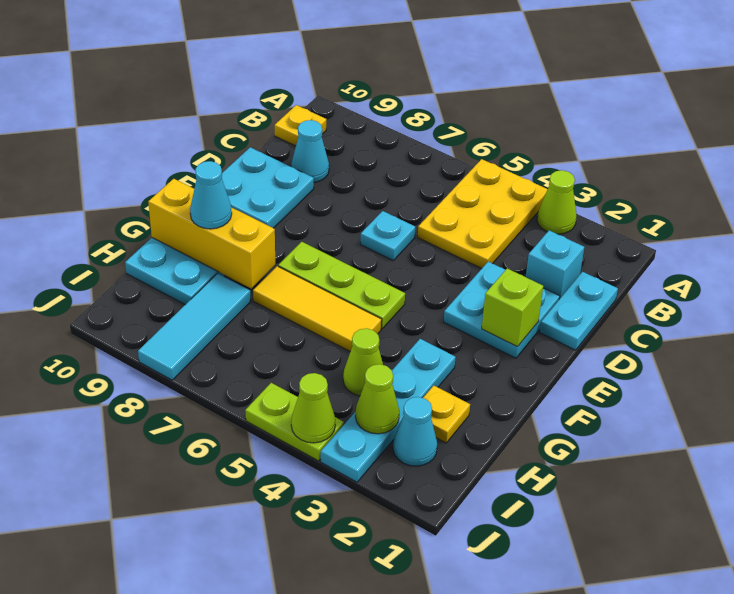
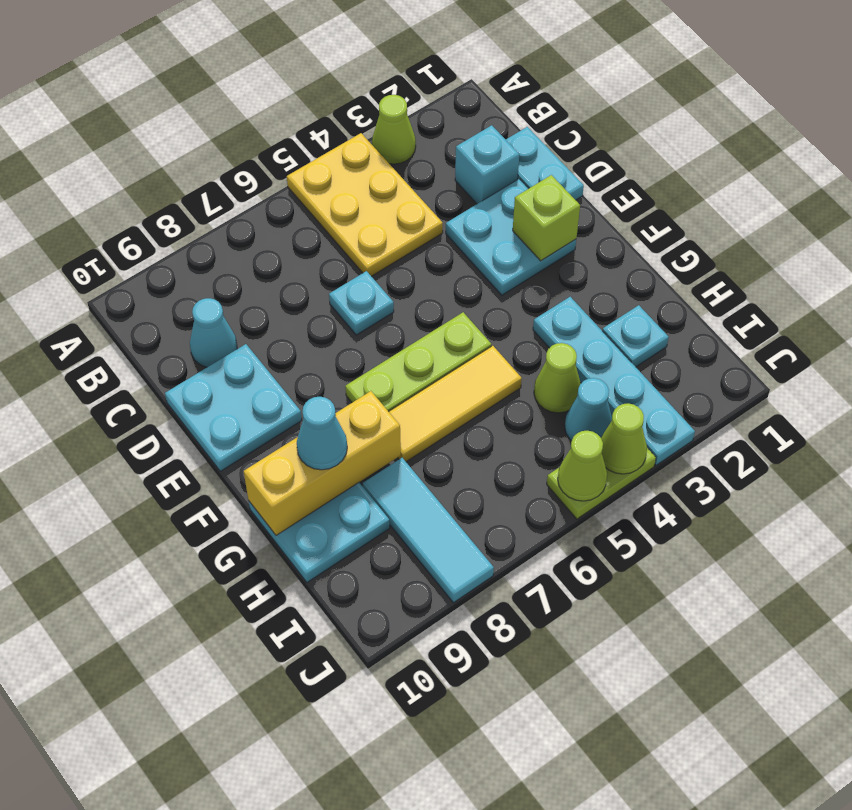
yellow 1x1 plate [275,105,326,146] -> none
yellow 1x1 plate [423,386,470,443] -> cyan 1x1 plate [602,305,669,367]
cyan 1x1 cone [393,397,437,466] -> cyan 1x1 cone moved to [565,378,612,441]
lime 1x1 cone [355,364,399,434] -> lime 1x1 cone moved to [558,431,607,501]

